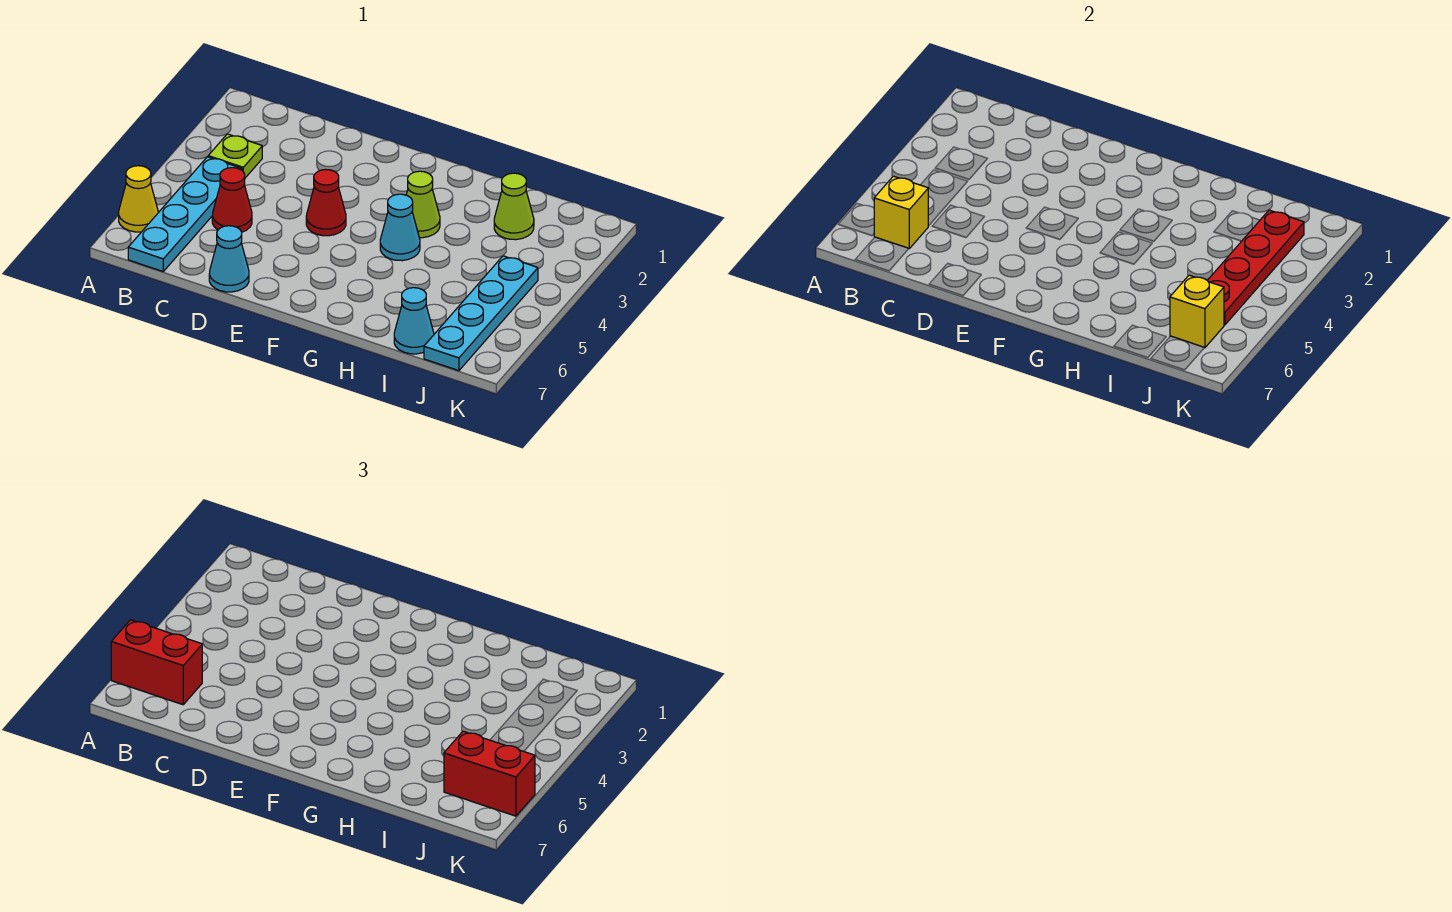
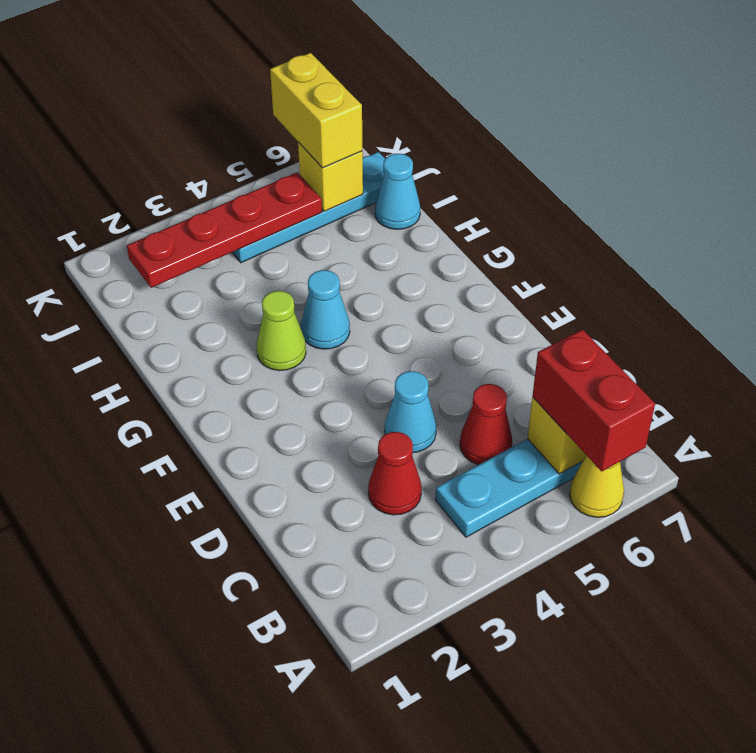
lime 1x1 plate [208,134,262,178] -> none
cyan 1x1 cone [209,226,249,292] -> cyan 1x1 cone moved to [385,371,436,452]
red 1x1 cone [306,170,346,236] -> red 1x1 cone moved to [368,432,422,515]
lime 1x1 cone [494,173,534,240] -> none
red 1x2 brick [444,731,535,816] -> yellow 1x2 brick [270,53,362,168]

